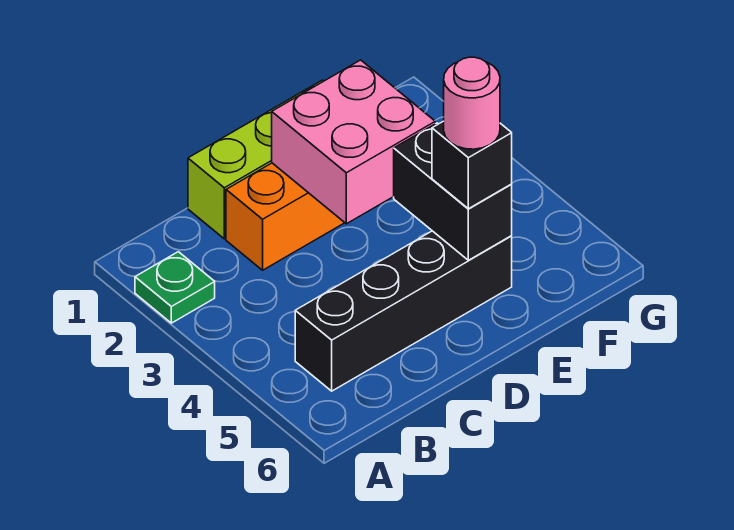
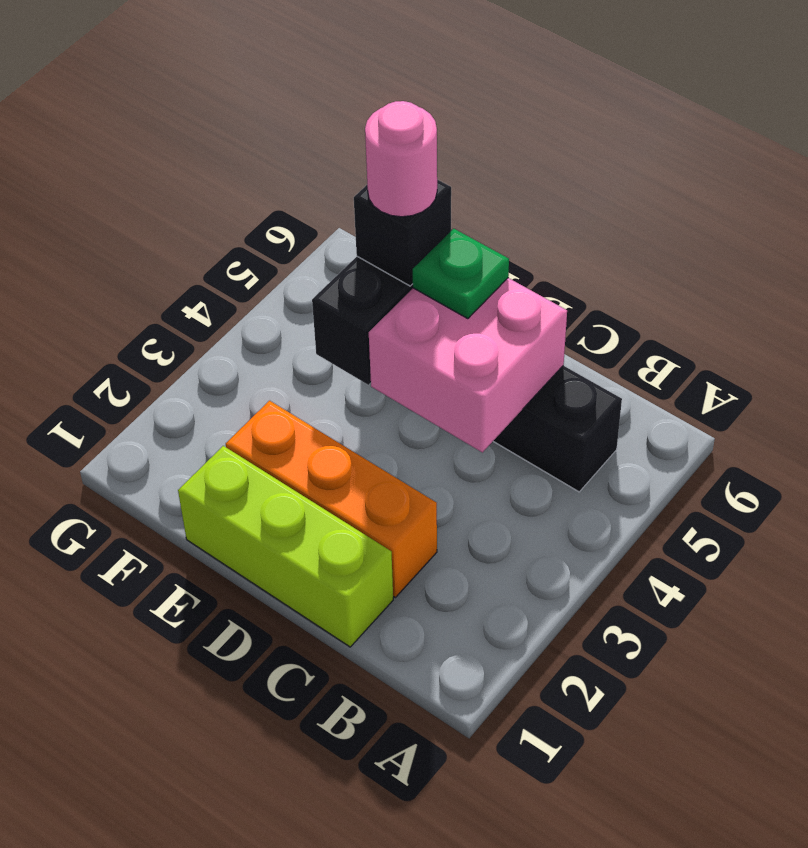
green 1x1 plate [135,252,215,323] -> green 1x1 plate moved to [413,229,509,319]
pink 2x2 brick [272,60,435,224] -> pink 2x2 brick moved to [369,278,567,452]

